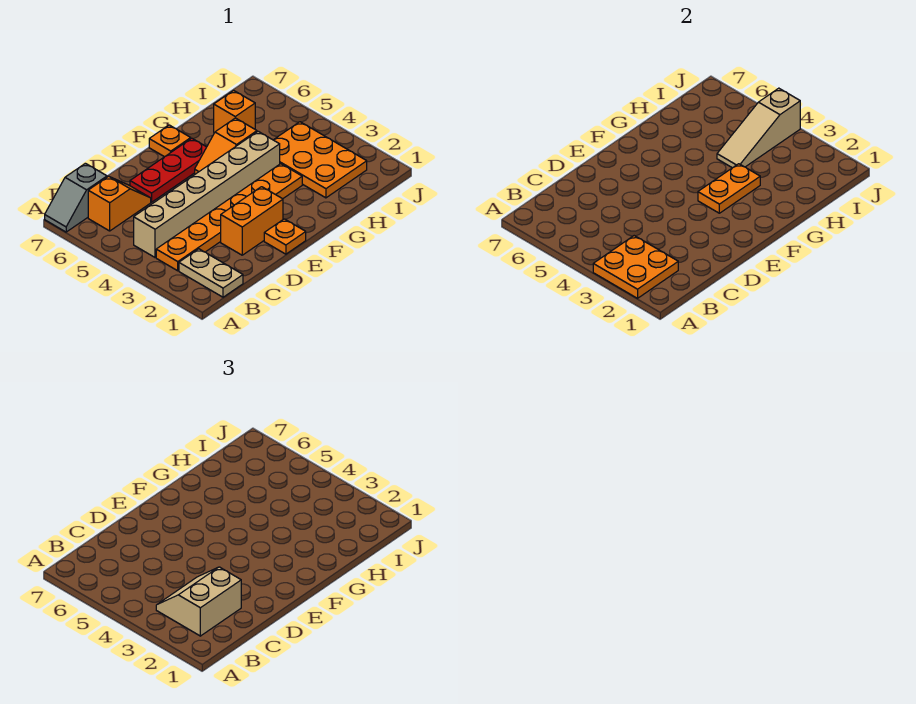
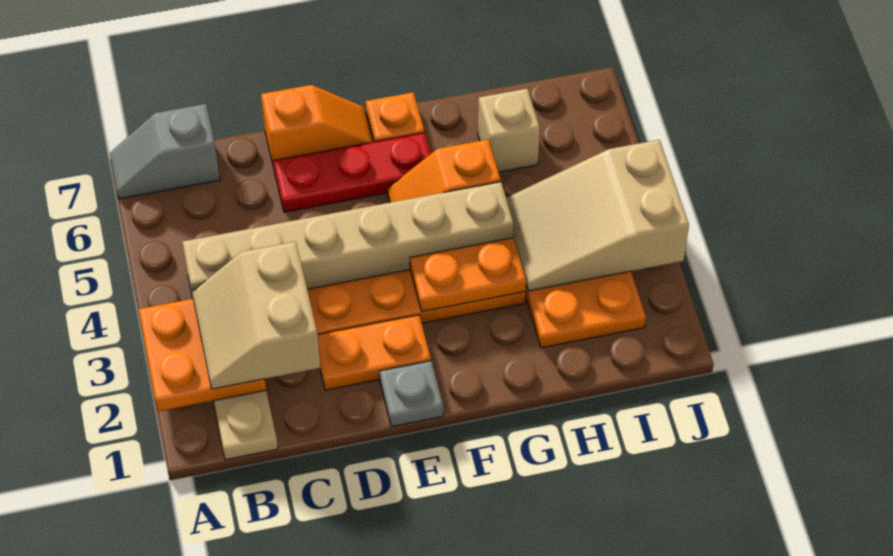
tan 2x2 slope [156,567,241,636] -> tan 2x2 slope turned to [192,241,320,389]
orange 1x2 slope [88,176,151,231] -> orange 1x2 slope moved to [261,85,373,168]
orange 1x2 brick [221,187,283,255] -> orange 1x2 plate [318,315,431,390]
orange 1x1 plate [264,219,306,254] -> grey 1x1 plate [380,361,443,427]
tan 1x3 slope [717,88,800,168] -> tan 2x3 slope [506,140,689,291]
orange 1x1 brick [214,90,255,133] -> tan 1x1 brick [478,89,540,172]

